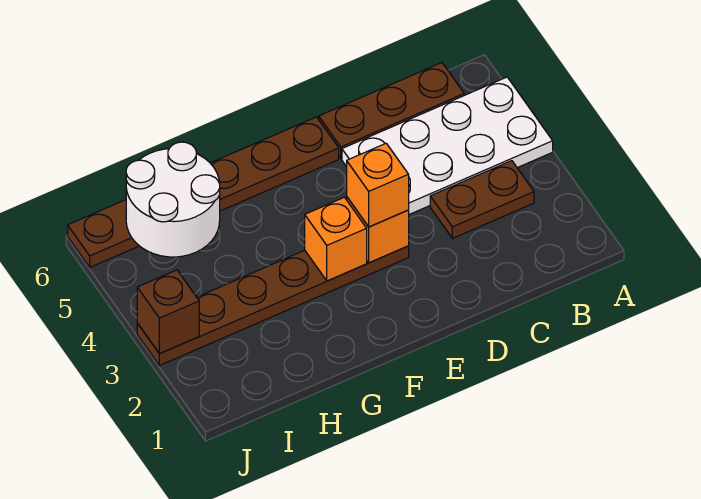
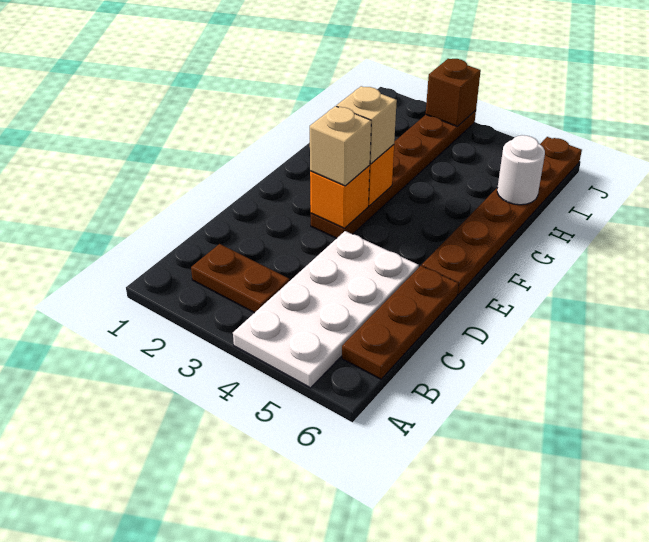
brown 1x2 plate [430,161,534,238] -> brown 1x2 plate turned to [191,244,290,313]
orange 1x1 brick [347,143,409,227] -> tan 1x1 brick [310,106,371,186]
none -> tan 1x1 brick [337,86,397,164]
white 2x2 round brick [126,142,220,257] -> white 1x1 round brick [497,135,545,205]

